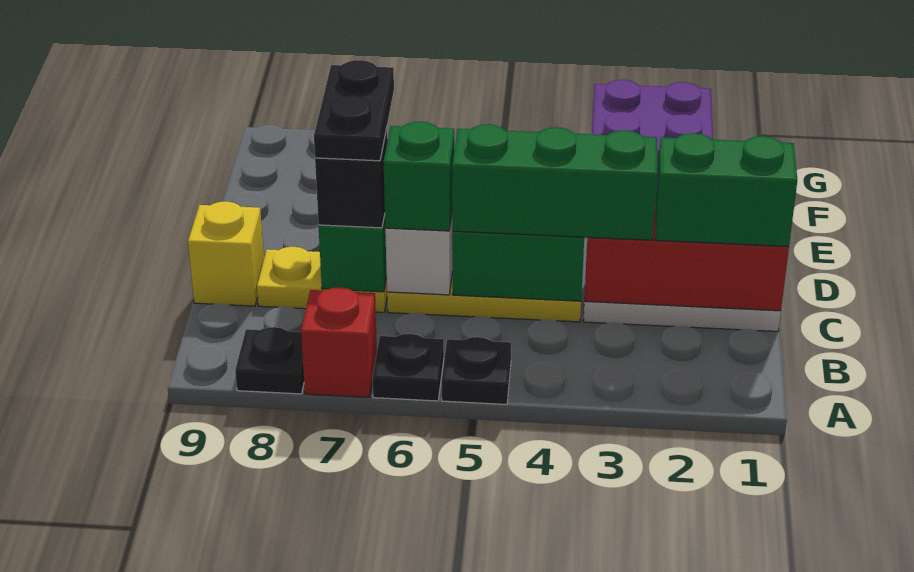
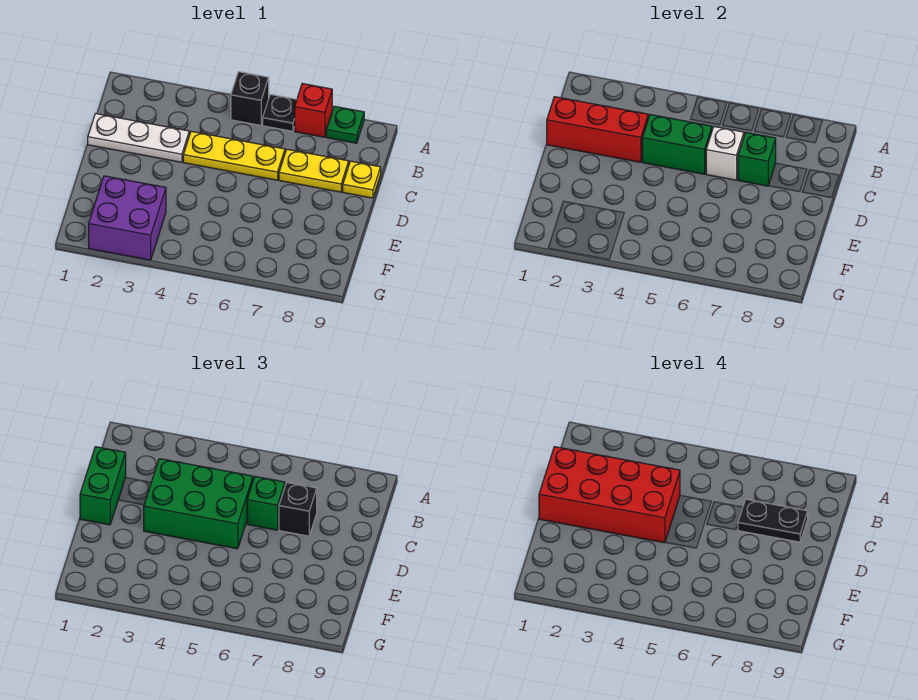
black 1x1 plate [442,337,511,404] -> black 1x1 brick [231,72,269,125]
black 1x1 plate [235,327,304,394] -> green 1x1 plate [326,106,364,143]
green 1x2 brick [656,133,797,247] -> green 1x2 brick turned to [80,447,126,525]
none -> red 2x4 brick [539,447,680,543]
green 1x3 brick [452,124,657,240] -> green 2x3 brick [144,459,253,549]
black 1x2 plate [314,60,394,161] -> black 1x2 plate turned to [738,499,808,542]
yellow 1x1 brick [188,201,264,306] -> yellow 1x1 plate [343,161,381,198]

